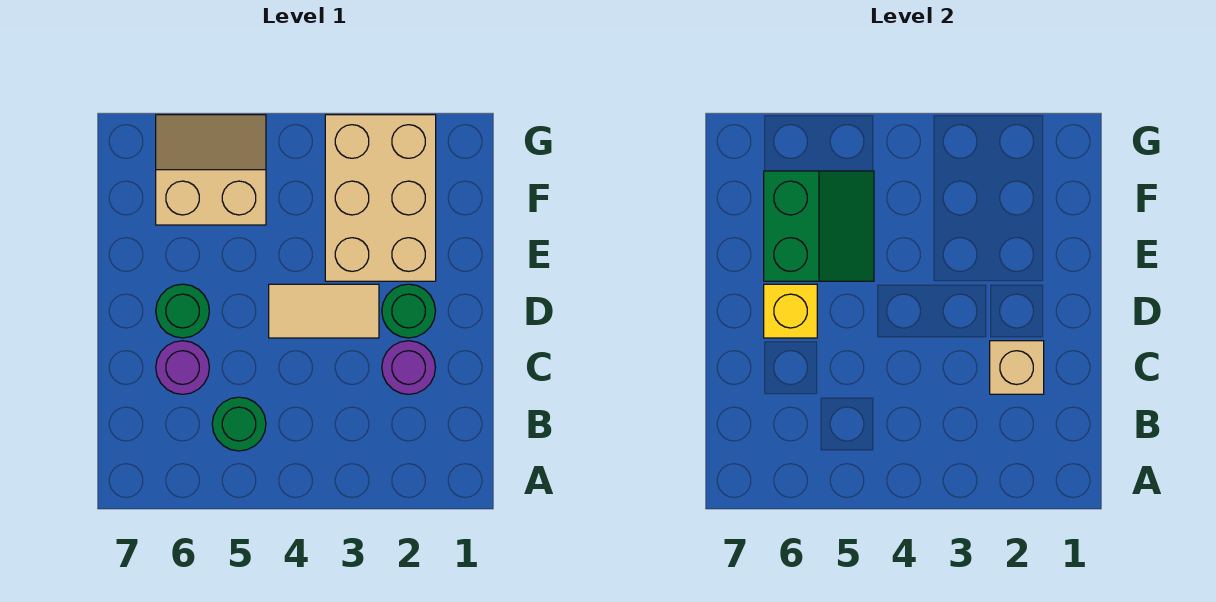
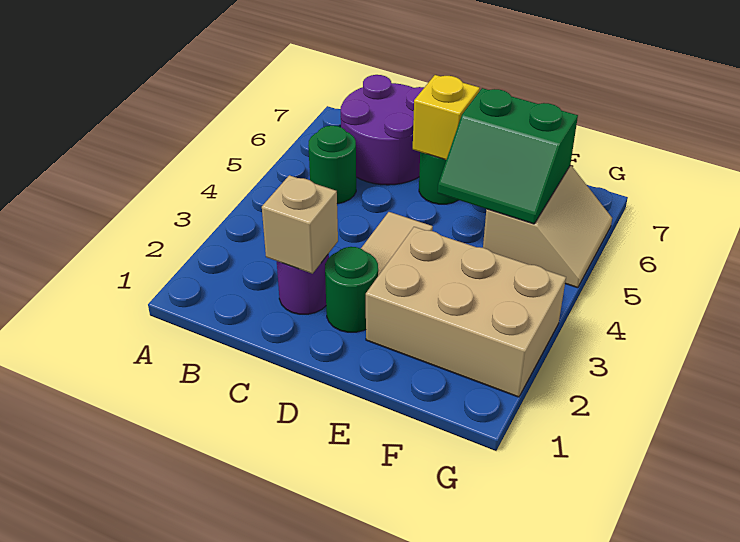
purple 1x1 round brick [156,341,209,394] -> purple 2x2 round brick [341,75,424,185]

